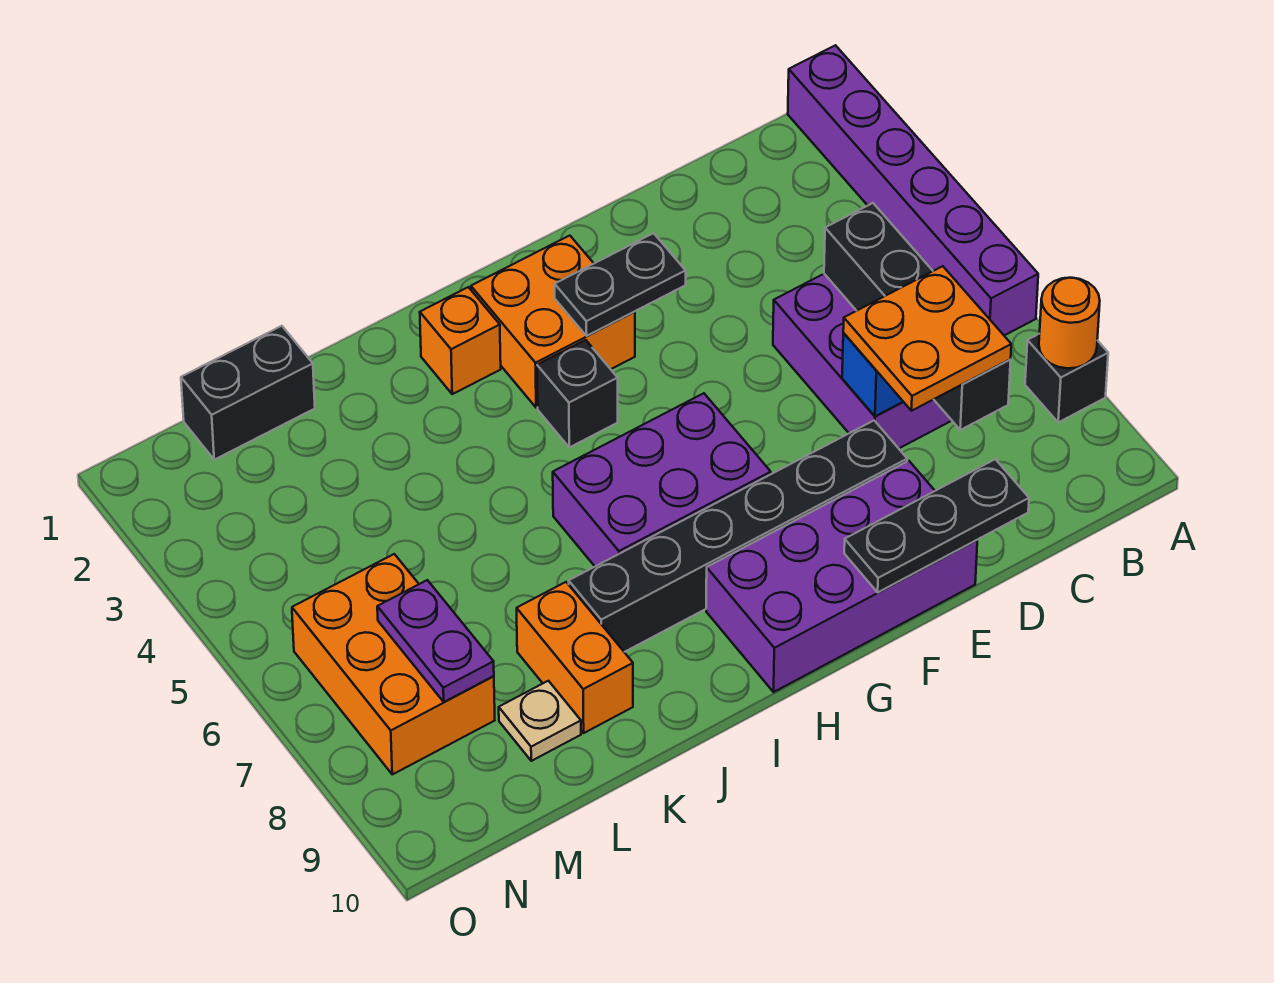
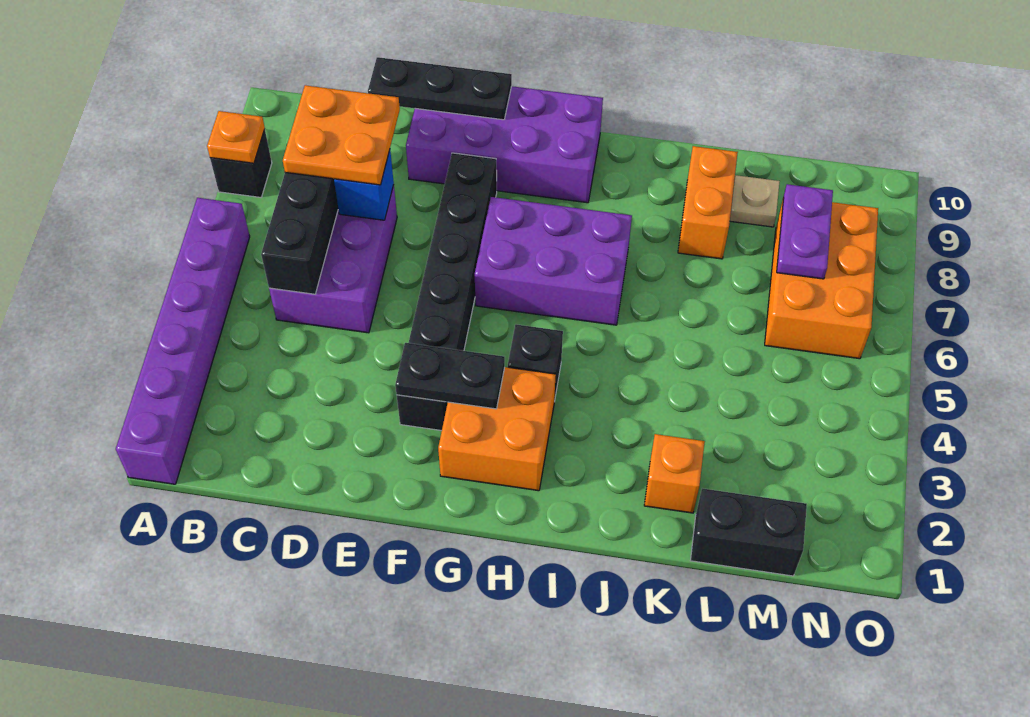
orange 1x1 round brick [1039,278,1100,368] -> orange 1x1 plate [207,111,265,163]
black 1x6 brick [569,421,907,652] -> black 1x6 brick turned to [397,153,497,431]
orange 1x1 brick [420,287,501,394] -> orange 1x1 brick moved to [644,434,705,513]

